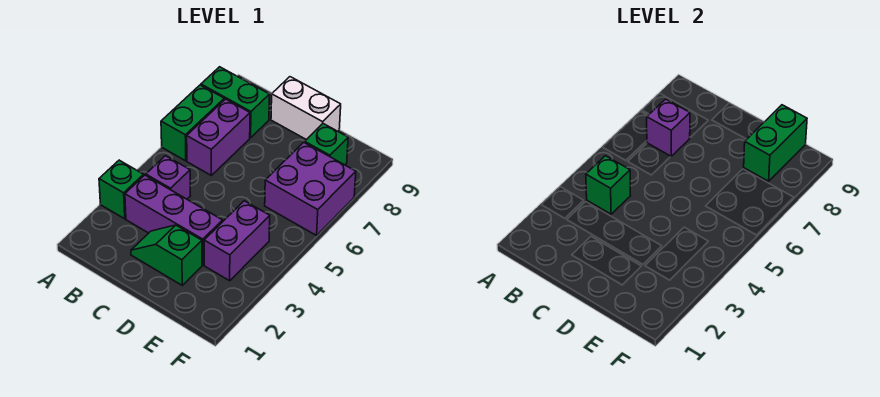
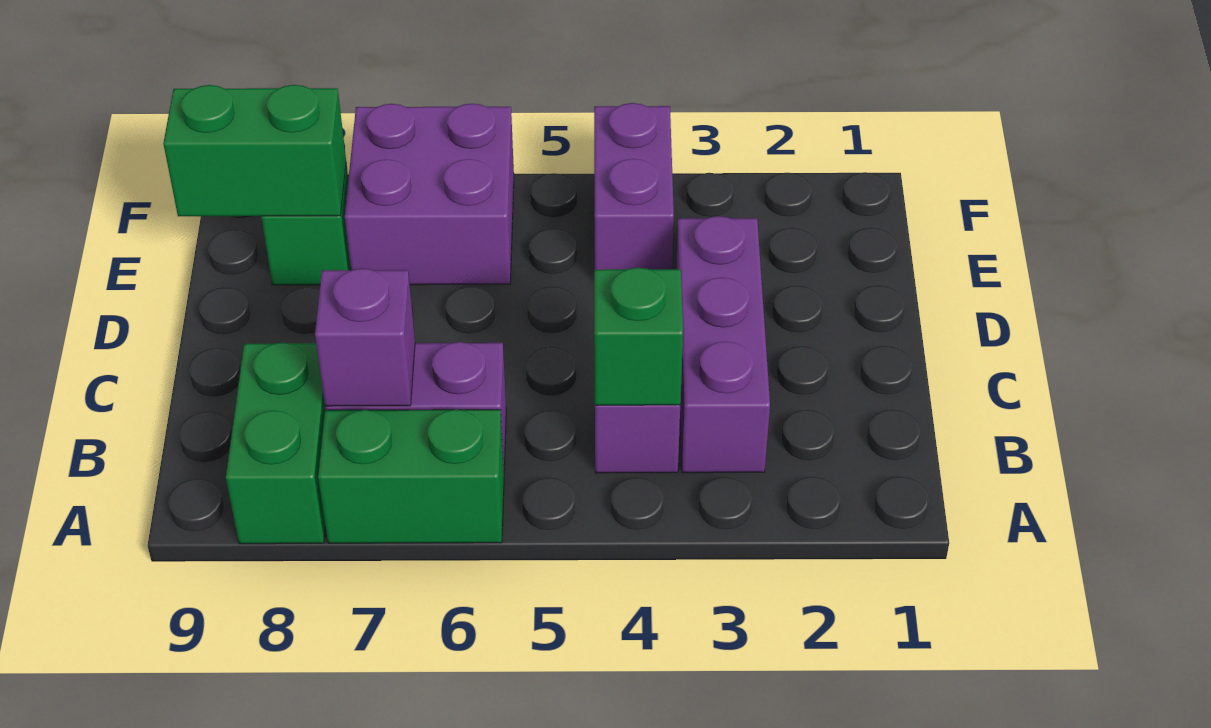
green 1x1 brick [99,160,144,219] -> none
green 1x2 slope [131,225,202,285] -> none
white 1x2 brick [271,77,341,140] -> none
purple 1x2 brick [204,201,270,281] -> purple 1x2 brick turned to [594,103,674,270]

